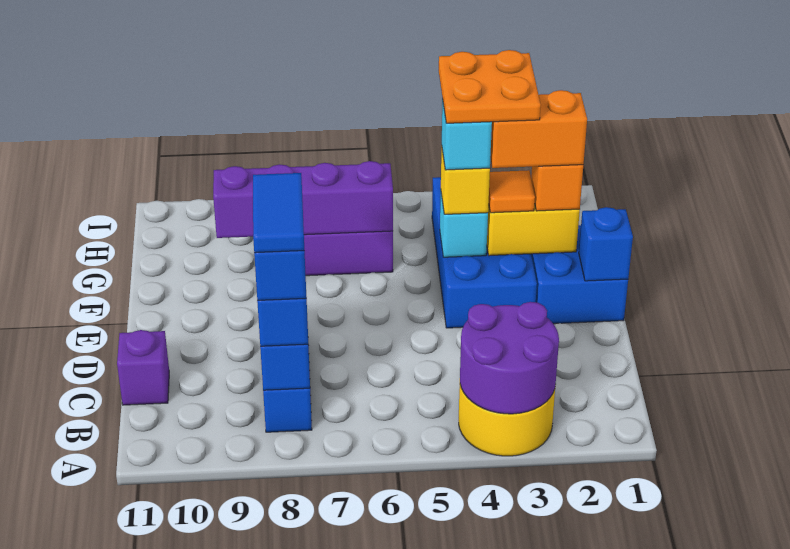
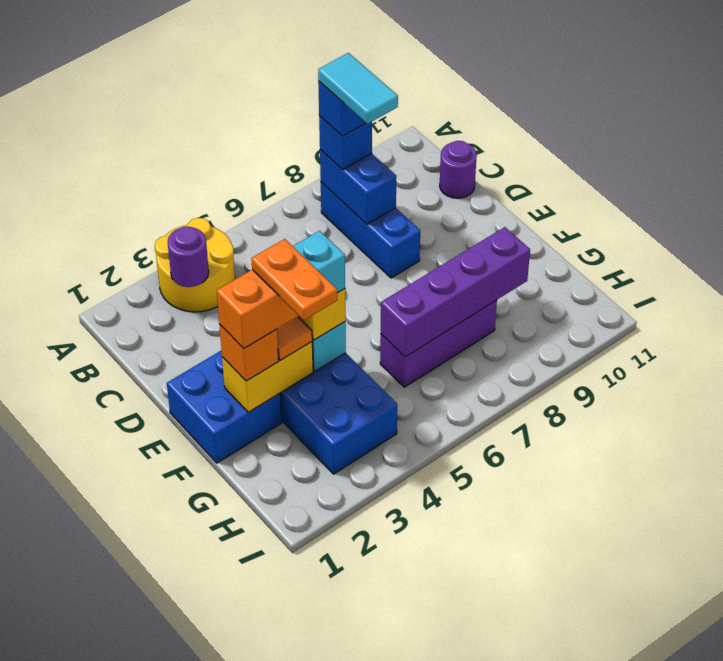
purple 2x2 round brick [460,302,559,414] -> purple 1x1 round brick [168,226,209,287]
blue 1x2 tile [253,173,304,253] -> cyan 1x2 tile [318,53,398,124]
purple 1x1 brick [117,330,169,405] -> purple 1x1 round brick [440,141,477,198]
blue 1x1 brick [579,207,633,281] -> none
orange 2x2 plate [439,50,541,123] -> orange 1x2 plate [251,239,337,320]

